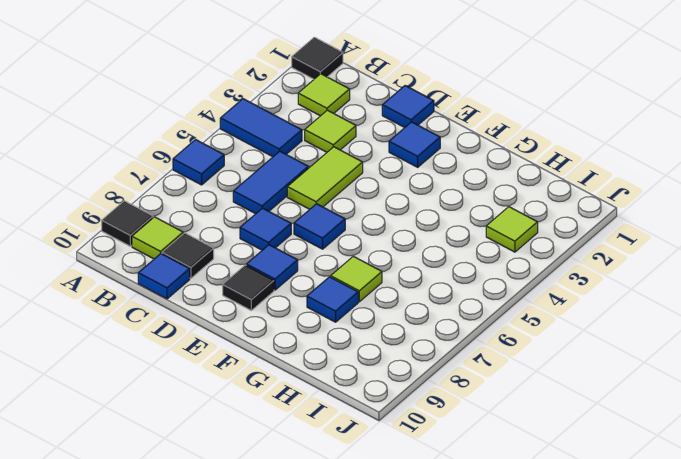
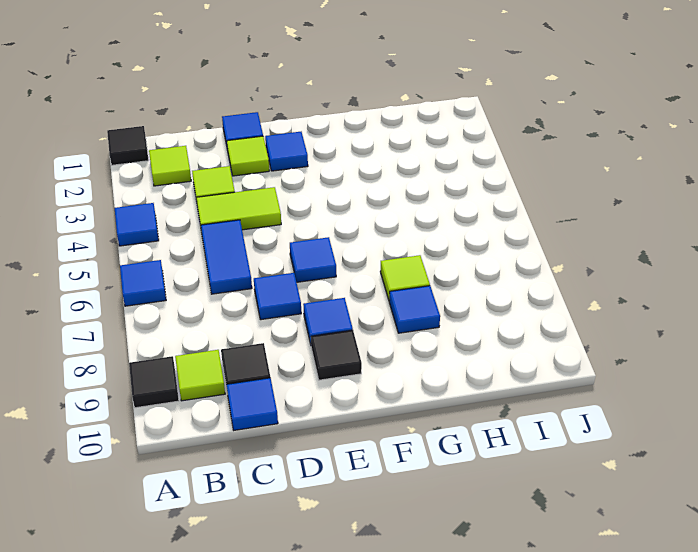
blue 1x2 tile [220,99,302,157] -> blue 1x1 tile [115,203,159,246]
lime 1x2 tile [287,147,363,209] -> lime 1x2 tile turned to [196,187,281,230]
lime 1x1 tile [486,207,538,252] -> lime 1x1 tile moved to [227,136,269,176]

